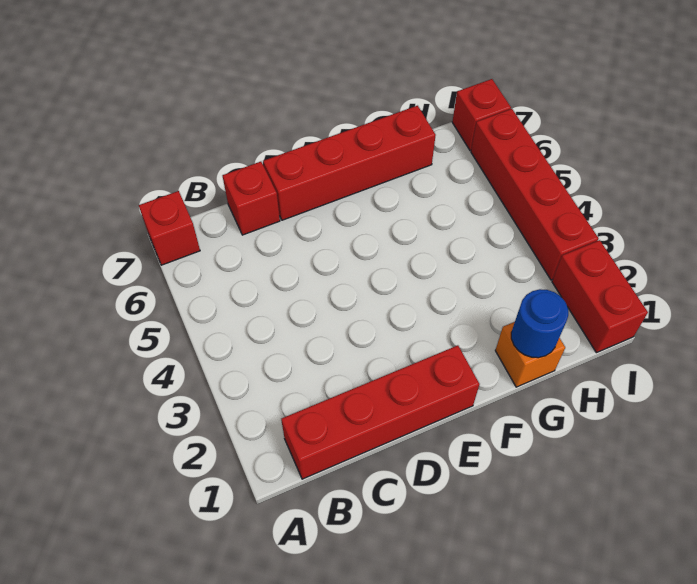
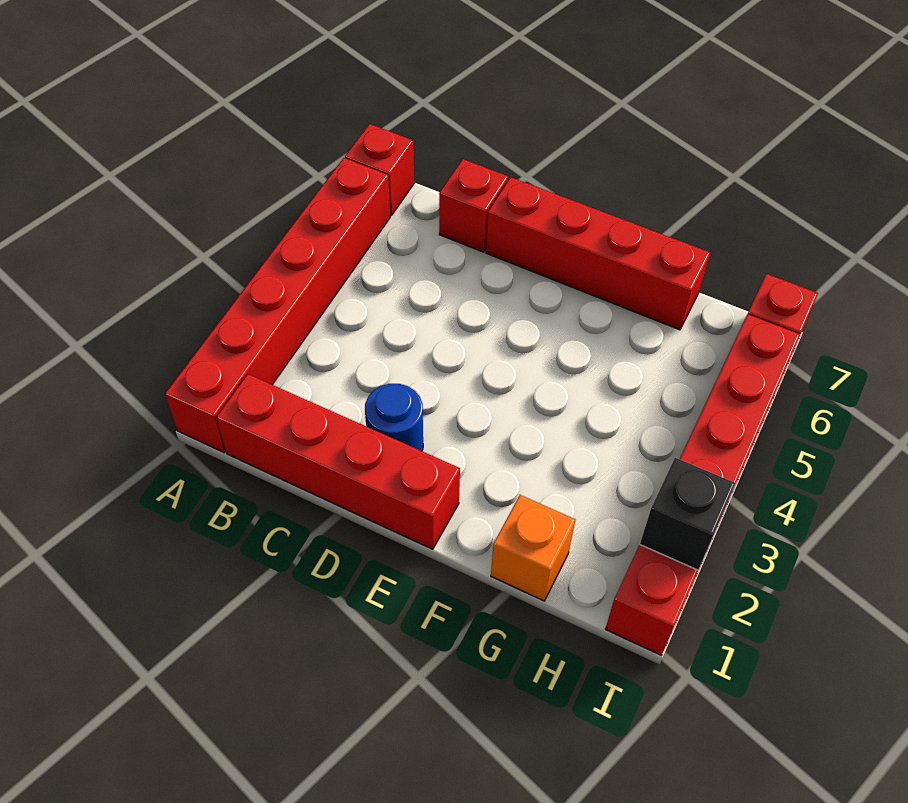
none -> red 1x6 brick [165,158,390,452]
blue 1x1 round brick [511,289,568,358] -> blue 1x1 round brick moved to [365,384,423,451]
none -> black 1x1 brick [640,458,736,570]

